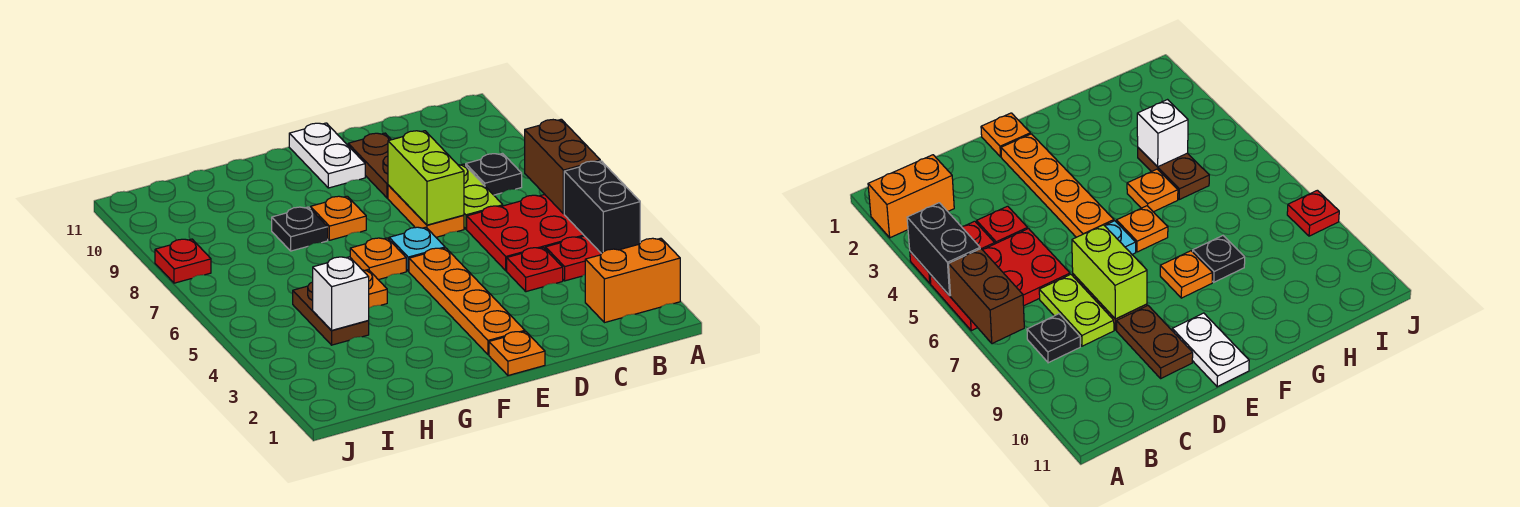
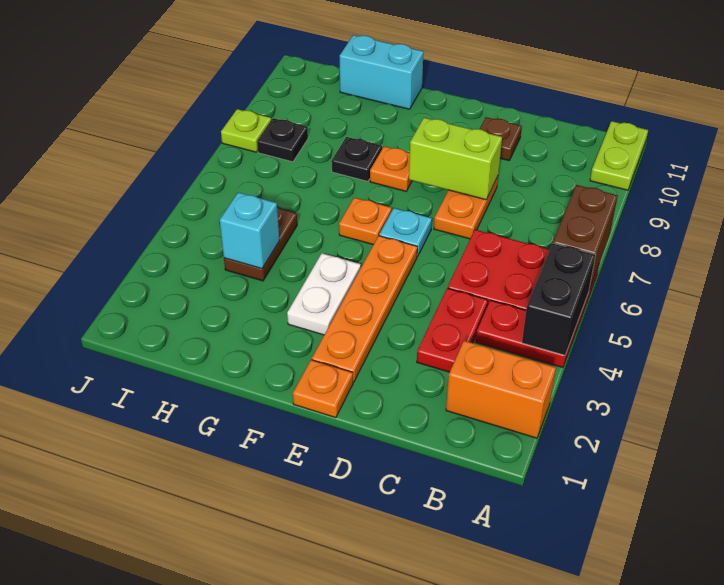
black 1x1 plate [466,154,522,195] -> black 1x1 plate moved to [257,118,308,162]
red 1x1 plate [507,248,563,292] -> red 1x2 plate [417,288,488,372]
lime 1x2 plate [458,164,503,229] -> lime 1x2 plate moved to [590,121,648,190]
lime 1x2 brick [388,131,464,225] -> lime 1x2 brick turned to [409,118,502,200]
brown 1x2 plate [348,133,391,198] -> brown 1x1 plate [480,117,522,161]
white 1x2 plate [289,123,365,188] -> white 1x2 plate moved to [287,253,361,335]
orange 1x1 plate [363,270,387,308] -> none
none -> cyan 1x2 brick [340,35,424,109]
white 1x1 brick [313,257,369,330] -> cyan 1x1 brick [220,192,279,269]
red 1x1 plate [155,239,211,283] -> lime 1x1 plate [221,109,271,152]

